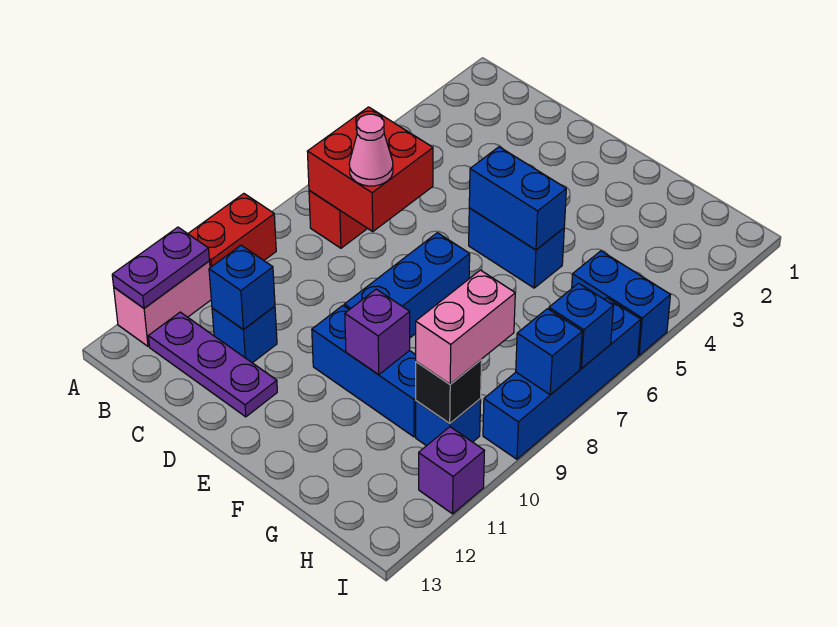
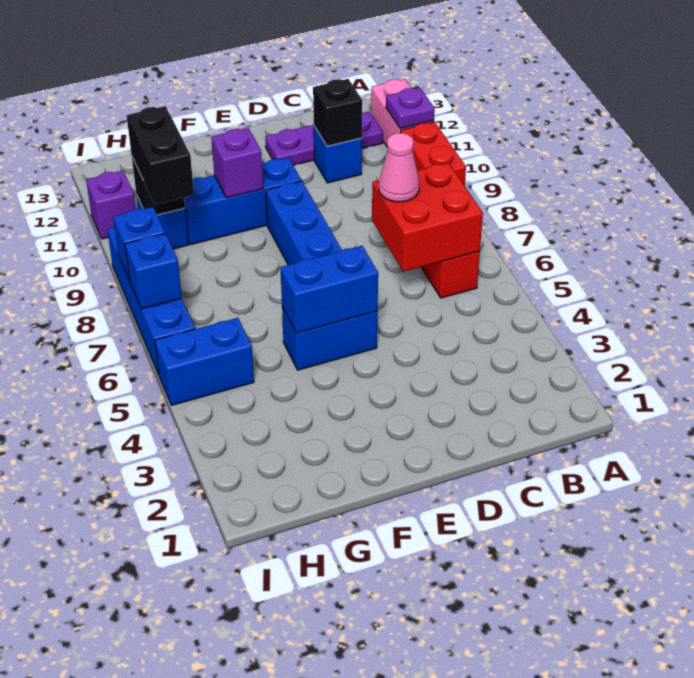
purple 1x2 plate [112,227,209,308] -> purple 1x1 plate [386,88,435,128]
blue 1x1 brick [209,245,275,330] -> black 1x1 brick [313,79,362,146]
pink 1x2 brick [416,270,515,384] -> black 1x2 brick [127,106,194,204]

